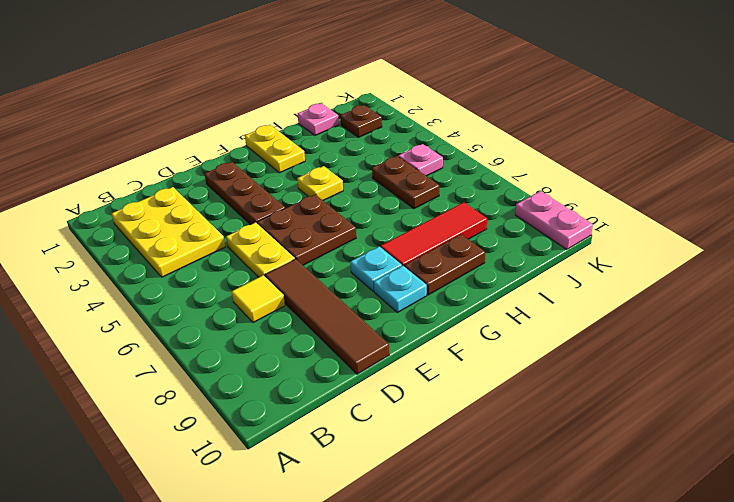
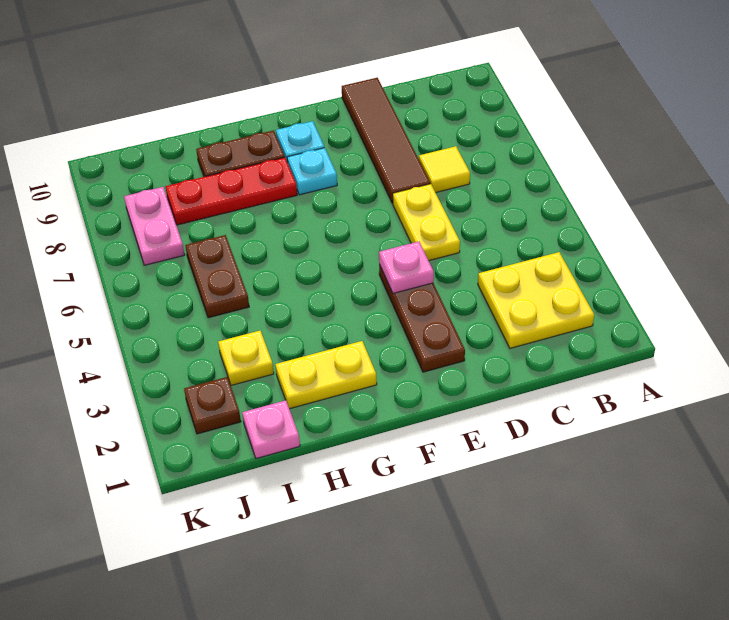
yellow 2x3 plate [111,187,225,277] -> yellow 2x2 plate [478,252,594,348]
brown 2x2 plate [257,195,356,265] -> none
yellow 1x2 plate [245,125,305,173] -> yellow 1x2 plate turned to [275,341,377,409]
yellow 1x1 plate [297,166,343,200] -> yellow 1x1 plate moved to [218,331,274,385]
red 1x3 tile [381,202,487,266] -> red 1x3 plate [165,157,297,225]
pink 1x1 plate [398,144,443,176] -> pink 1x1 plate moved to [379,242,434,293]
pink 1x2 plate [515,191,593,249] -> pink 1x2 plate moved to [124,187,185,265]

